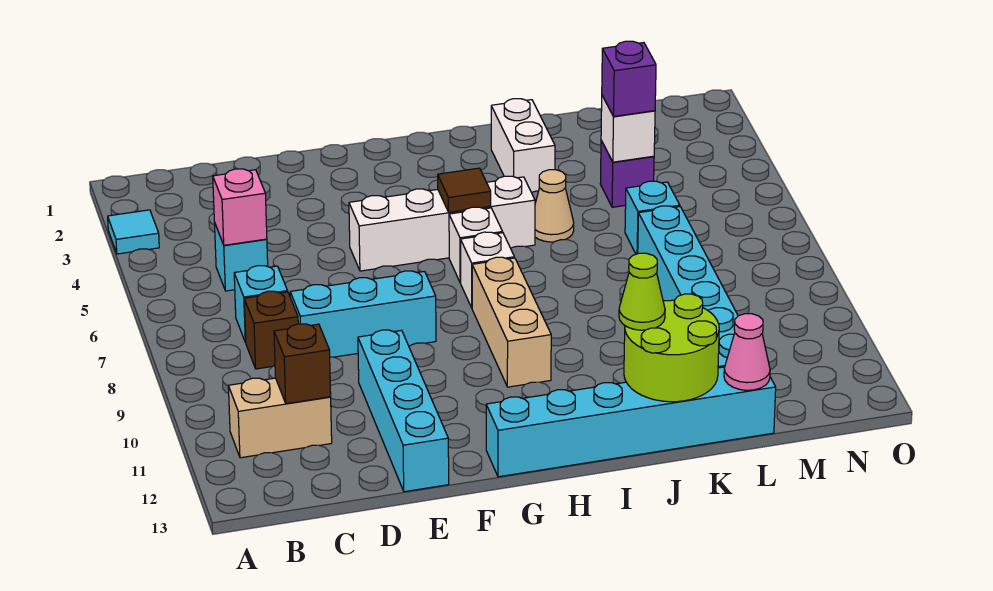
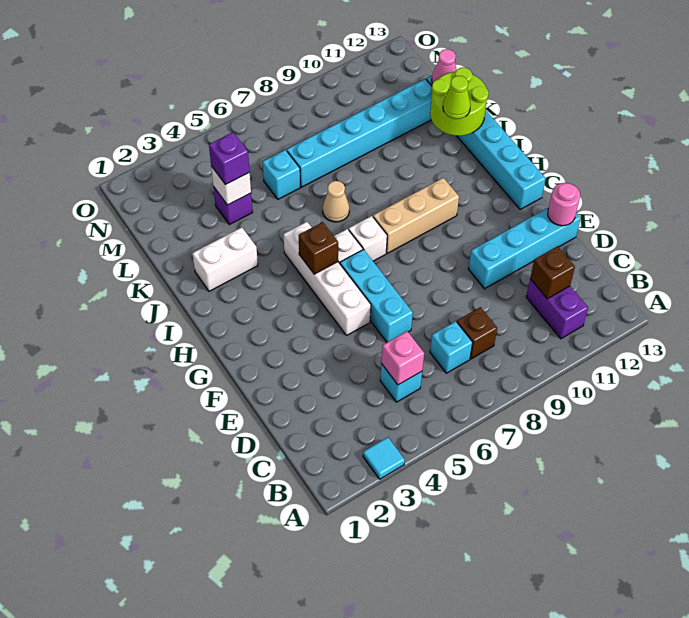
tan 1x2 brick [228,378,332,458] -> purple 1x2 brick [526,279,588,339]
cyan 1x3 brick [290,271,436,357] -> cyan 1x3 brick moved to [340,250,413,342]
none -> pink 1x1 round brick [548,183,580,226]
brown 1x1 tile [438,168,491,212] -> brown 1x1 brick [299,222,338,274]
tan 1x1 cone [535,170,574,242] -> tan 1x1 cone moved to [323,181,349,222]

